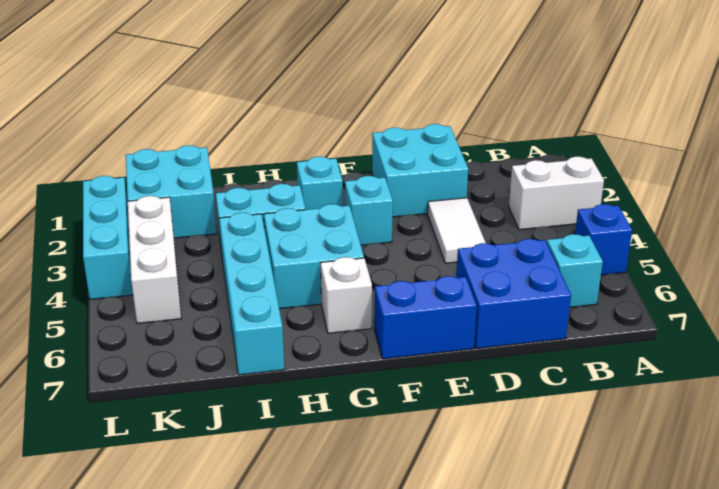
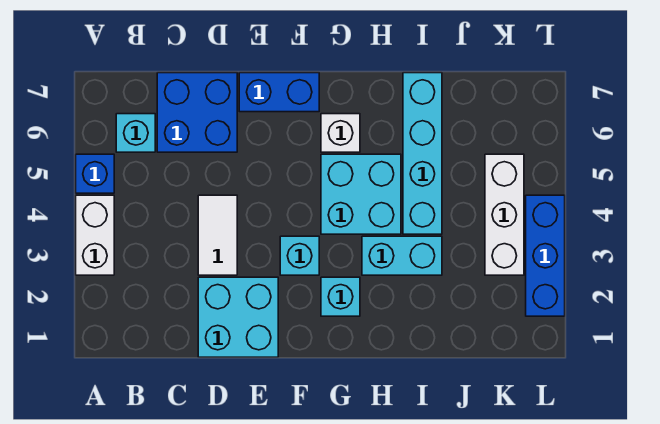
white 1x2 brick [509,157,604,230] -> white 1x2 brick turned to [76,195,114,275]
cyan 2x2 brick [126,145,217,238] -> none
cyan 1x3 brick [83,176,133,299] -> blue 1x3 brick [526,195,565,316]

